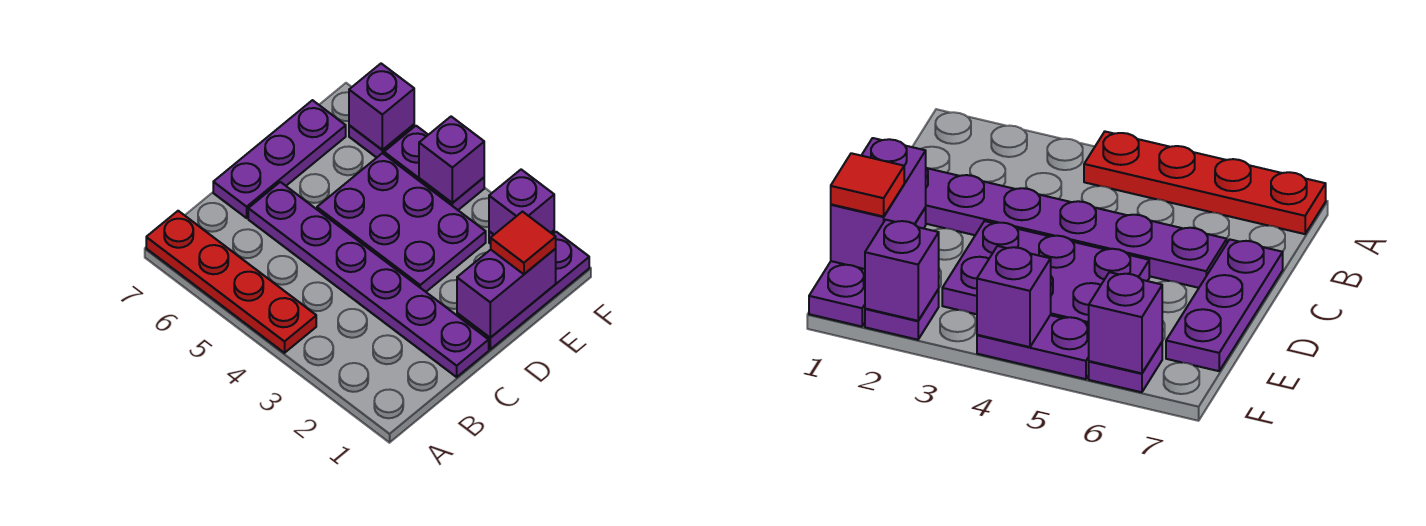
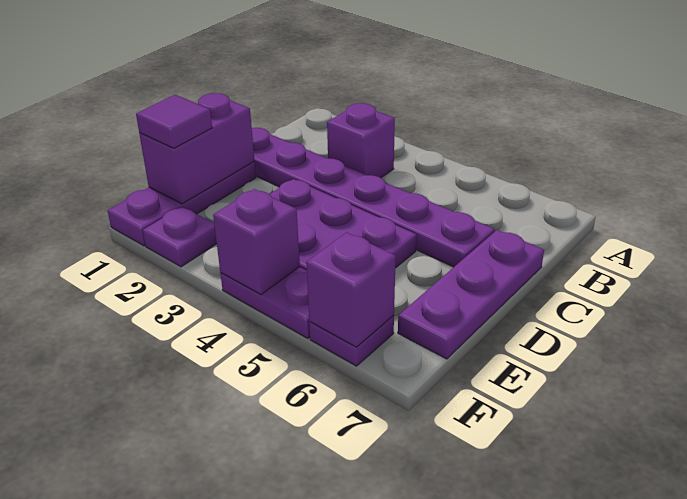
red 1x4 plate [146,211,316,353] -> none
red 1x1 tile [491,212,556,274] -> purple 1x1 tile [136,95,212,148]
purple 1x1 brick [489,170,554,234] -> purple 1x1 brick moved to [327,103,395,178]

